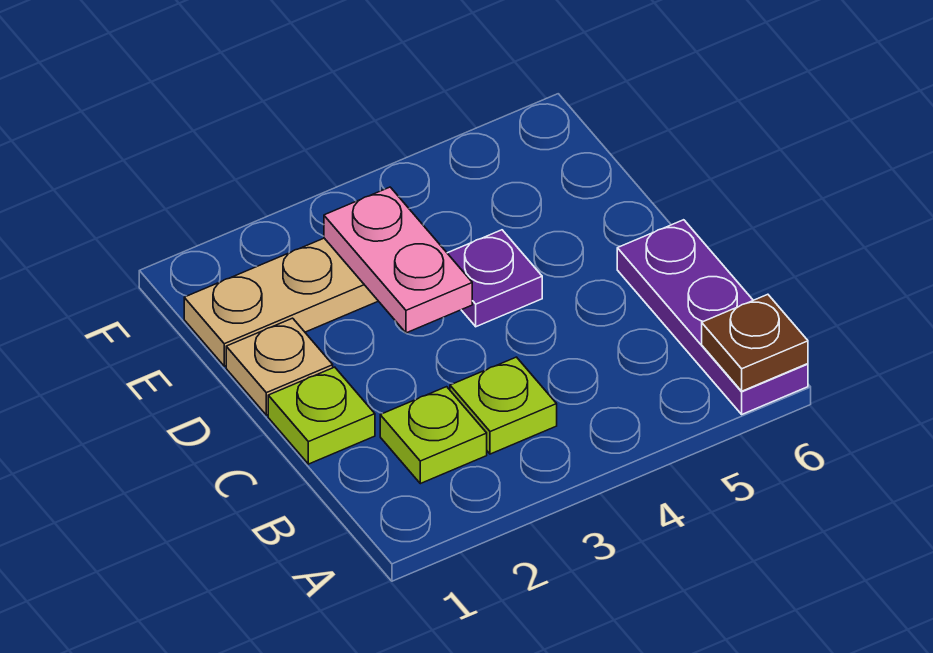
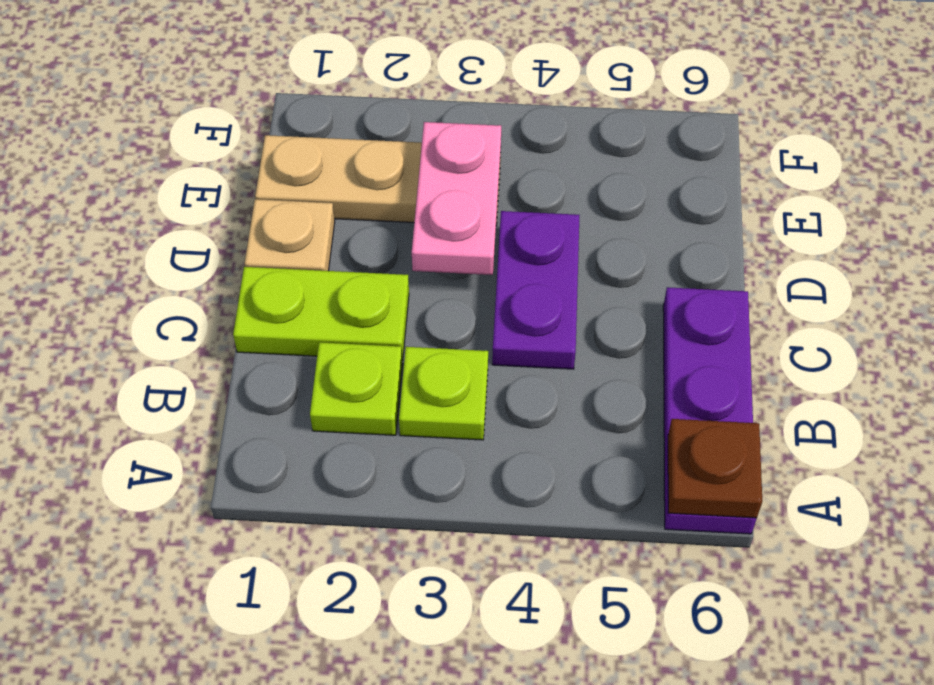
lime 1x1 plate [268,367,375,464] -> lime 1x2 plate [233,267,409,361]
purple 1x1 plate [448,230,542,327] -> purple 1x2 plate [492,211,580,369]

